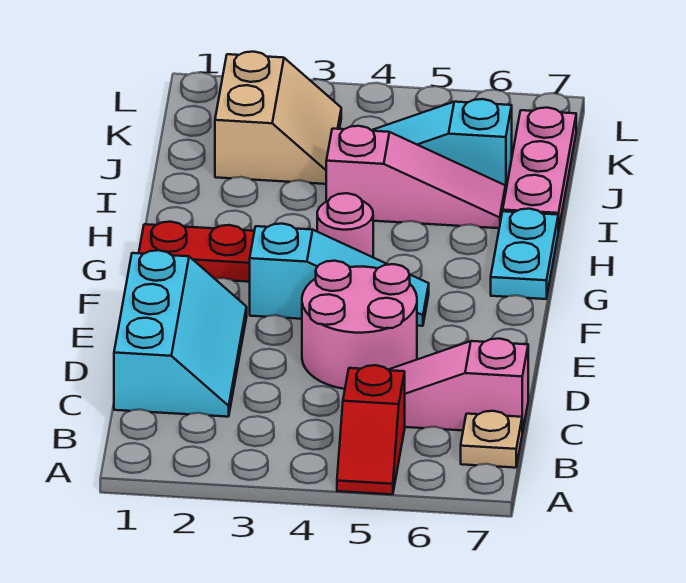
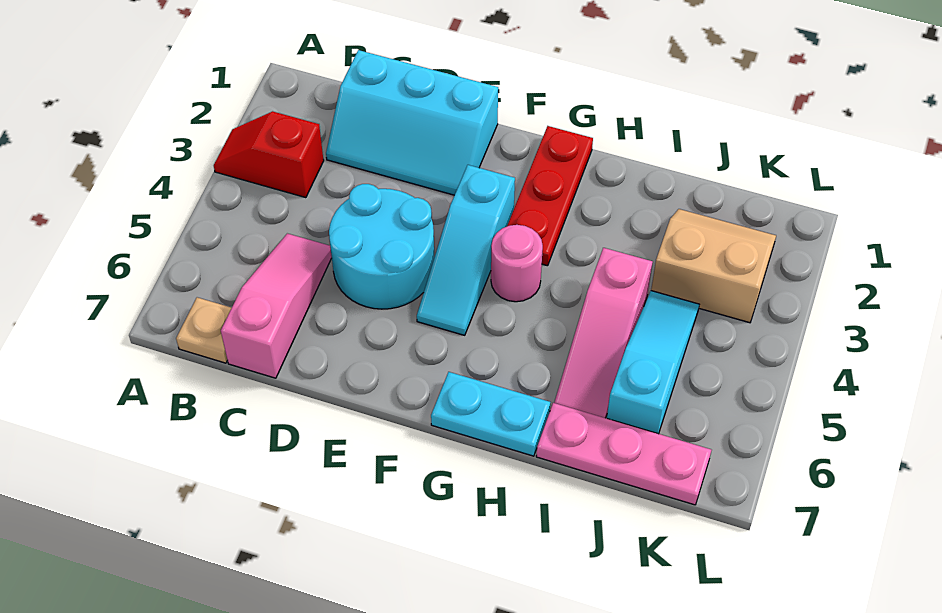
red 1x2 slope [337,365,405,494] -> red 1x2 slope moved to [214,112,324,198]
pink 2x2 round brick [302,261,417,389] -> cyan 2x2 round brick [329,184,434,309]
tan 2x2 slope [215,52,341,184] -> tan 2x2 slope turned to [651,209,776,323]

